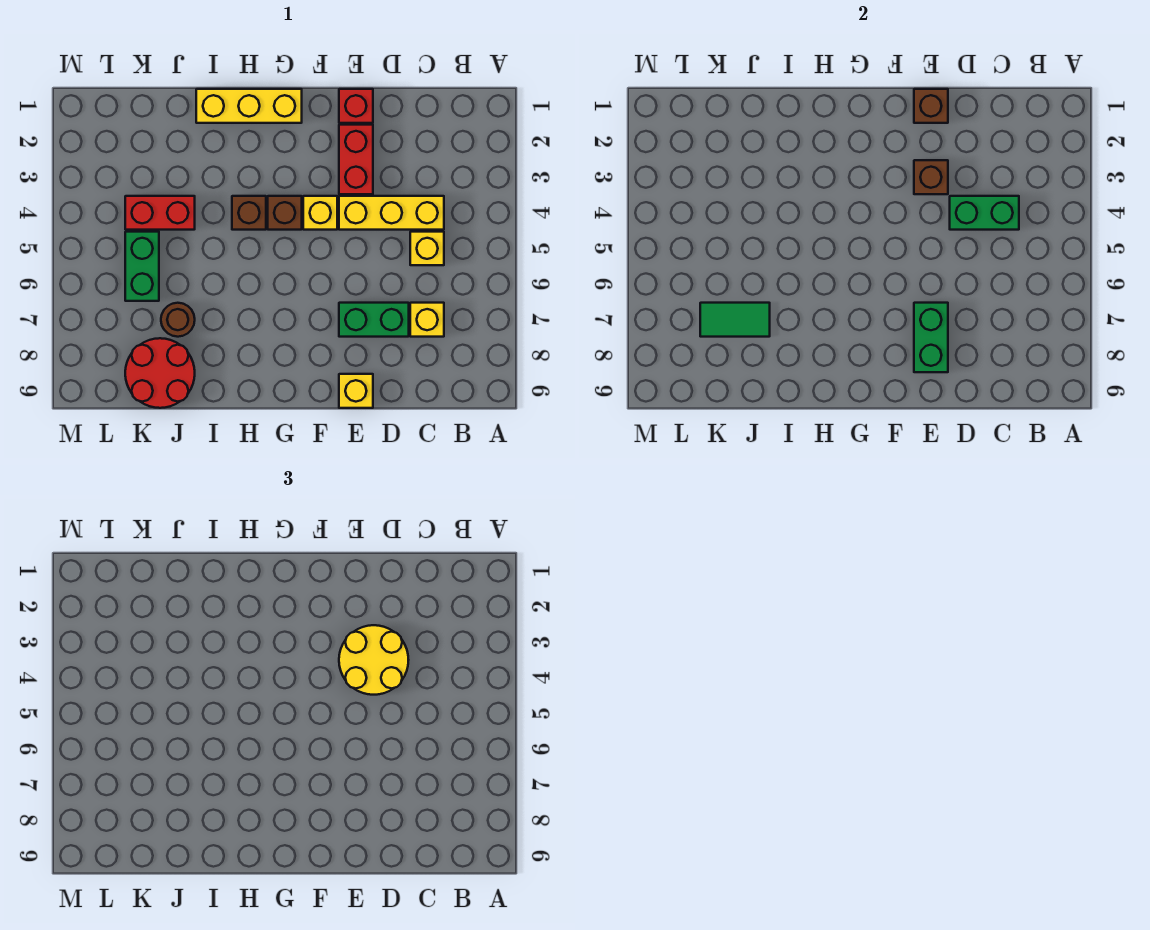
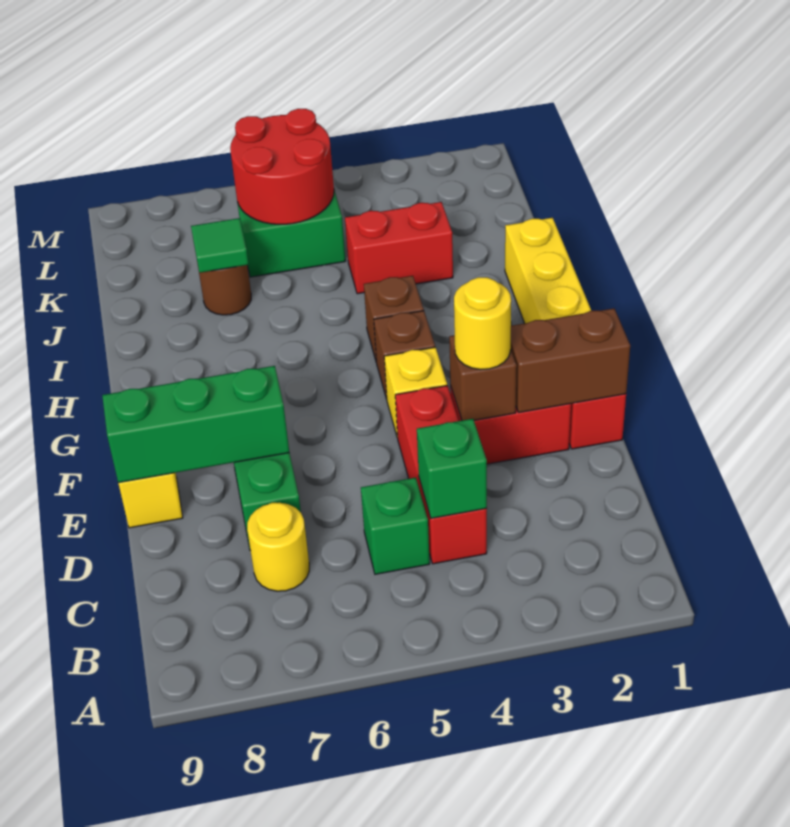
yellow 1x3 brick [339,196,444,230] -> red 1x3 brick [395,385,487,564]
green 1x2 brick [950,196,1019,230] -> green 1x1 brick [417,419,487,518]
yellow 1x1 brick [410,232,444,265] -> green 1x1 brick [361,478,430,574]
yellow 1x1 brick [410,303,444,337] -> yellow 1x1 round brick [247,503,309,591]
yellow 2x2 round brick [339,625,408,695] -> yellow 1x1 round brick [454,277,511,370]
brown 1x1 brick [914,89,948,123] -> brown 1x2 brick [511,308,630,412]
green 1x2 brick [914,303,948,372] -> green 1x3 brick [102,366,289,483]
red 1x2 brick [125,196,195,230] -> red 1x2 brick turned to [345,202,453,294]
green 1x2 tile [700,303,770,337] -> green 1x1 tile [191,218,249,273]
red 2x2 round brick [125,338,195,408] -> red 2x2 round brick moved to [230,109,334,224]

